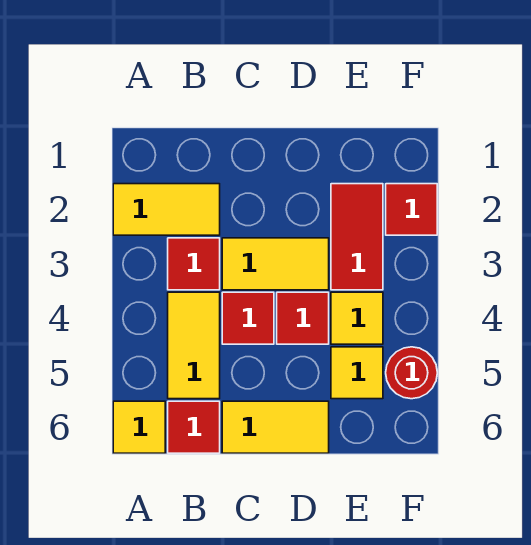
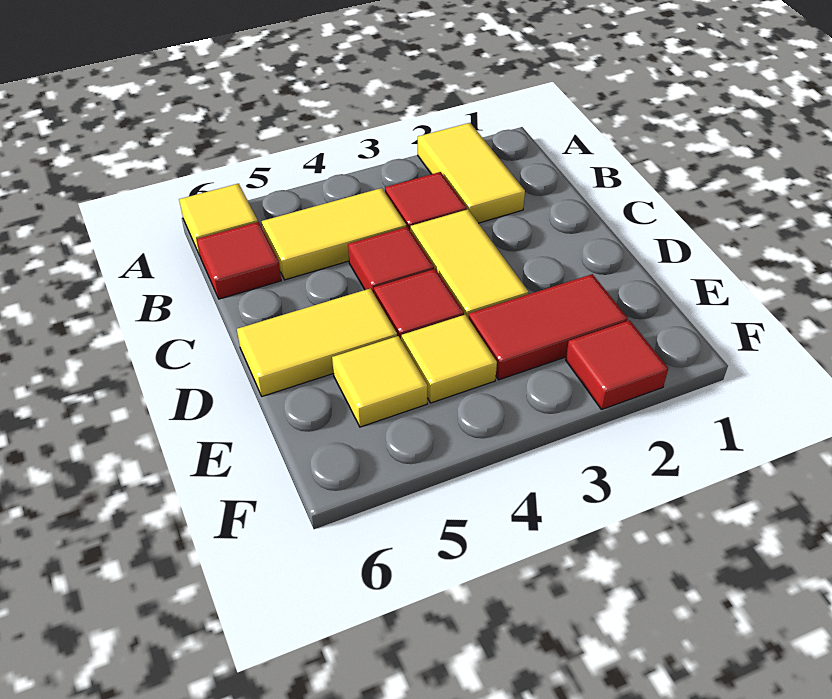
yellow 1x2 tile [222,401,329,453] -> yellow 1x2 tile turned to [237,288,397,396]
red 1x1 round brick [386,347,437,399] -> none

